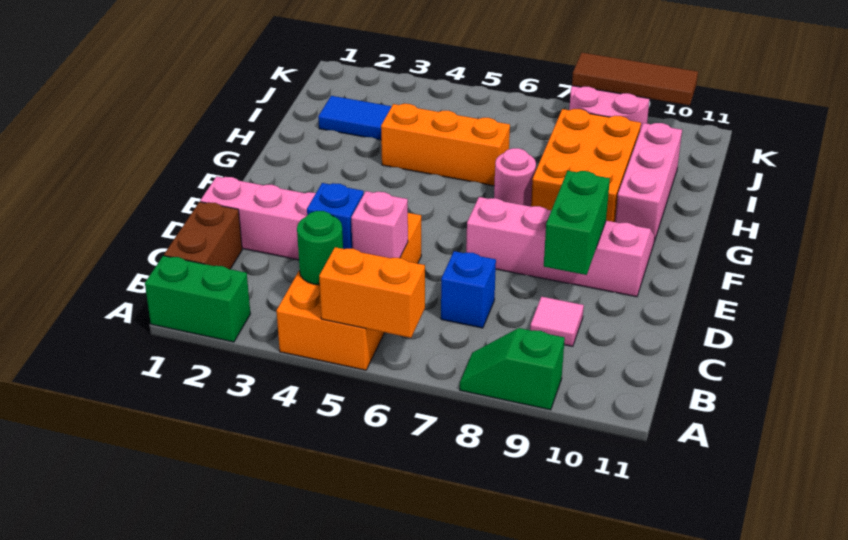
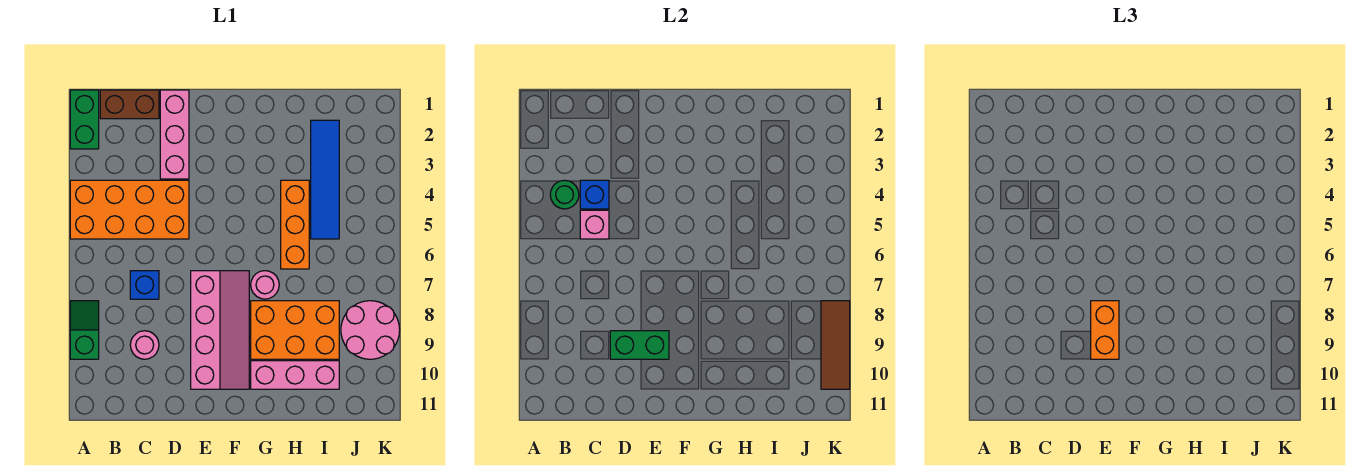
orange 1x2 brick [319,247,425,338] -> orange 1x2 brick moved to [1091,301,1119,359]
pink 1x1 tile [530,297,584,346] -> pink 1x1 round brick [130,331,159,359]

